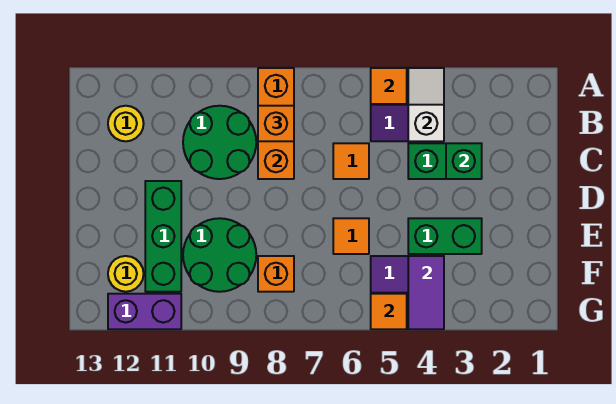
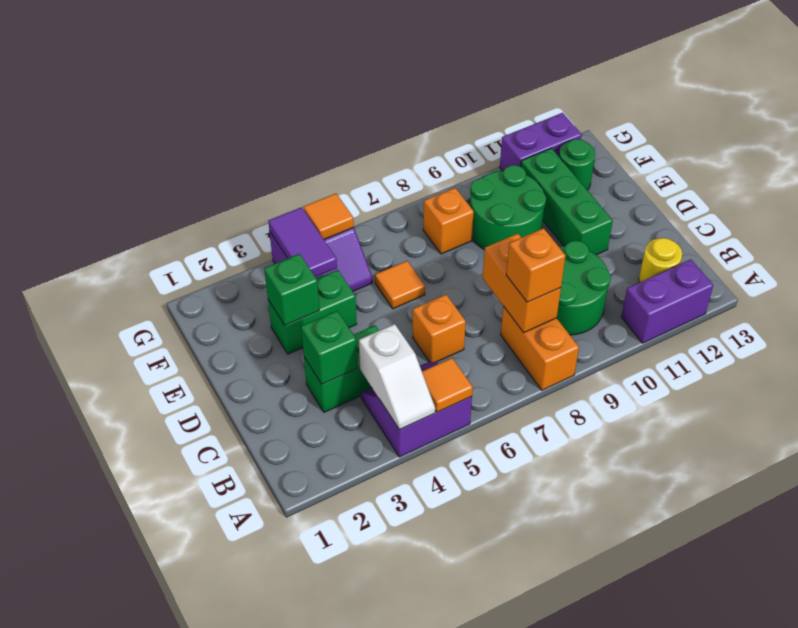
none -> purple 1x2 brick [621,260,713,343]
orange 1x1 tile [333,143,369,179] -> orange 1x1 brick [413,295,466,363]
none -> green 1x1 brick [264,254,319,325]
yellow 1x1 round brick [108,256,144,292] -> green 1x1 round brick [559,139,595,190]

